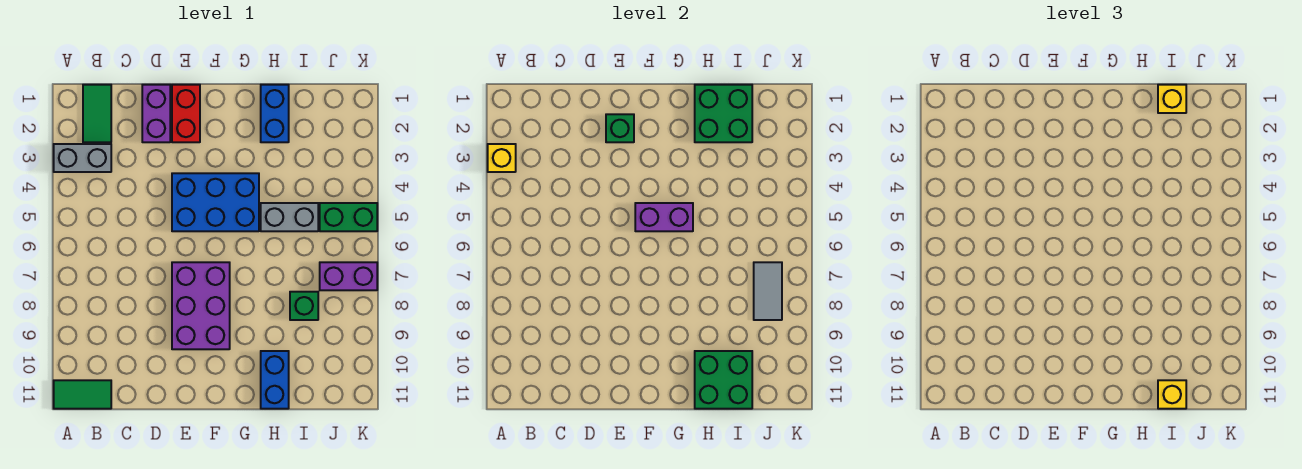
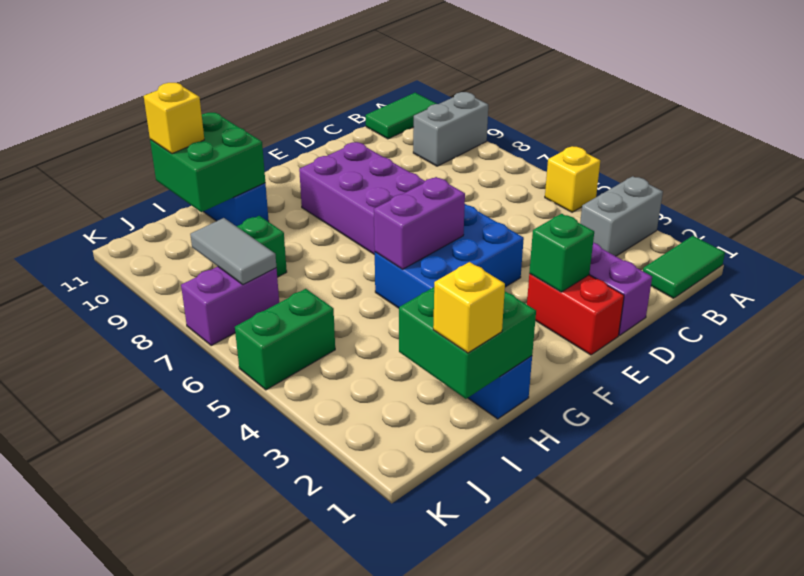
yellow 1x1 brick [488,144,516,172] -> yellow 1x1 brick moved to [545,146,600,212]
green 1x2 tile [83,85,111,142] -> green 1x2 tile turned to [643,236,725,298]
grey 1x2 brick [261,203,318,231] -> grey 1x2 brick moved to [413,92,488,166]

